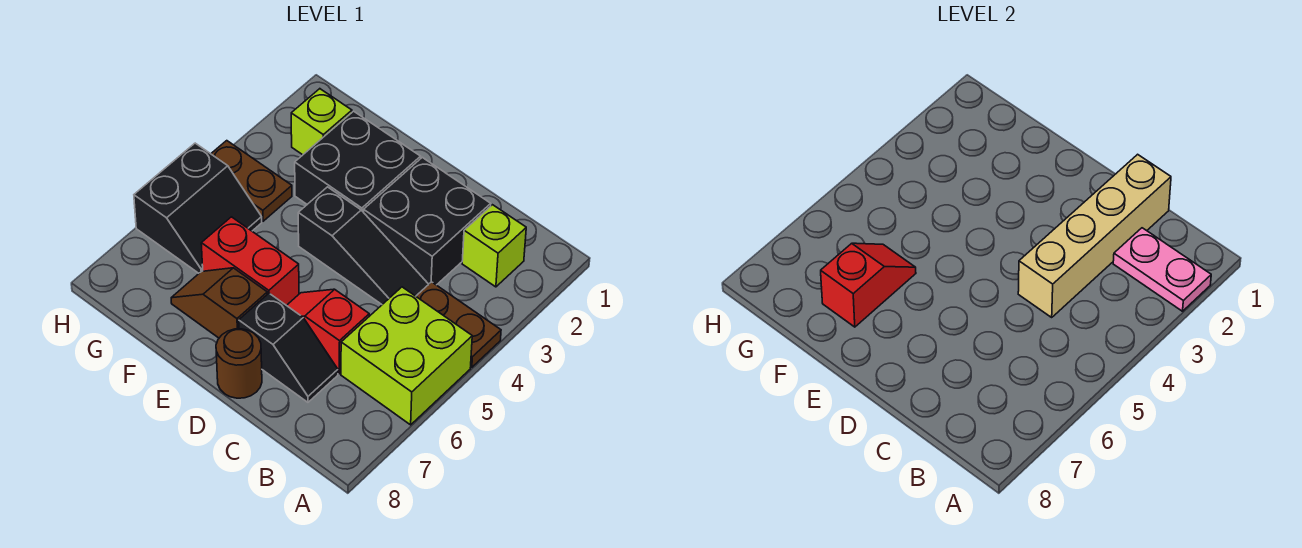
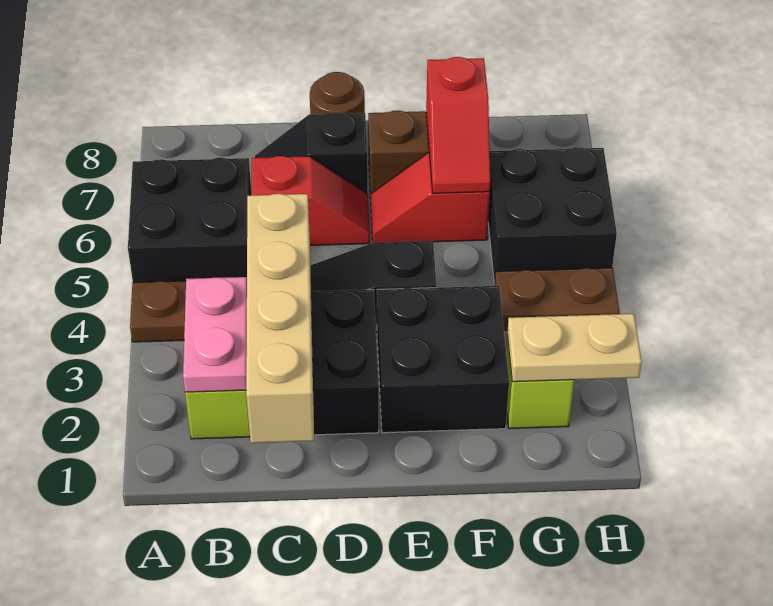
pink 1x2 plate [1113,228,1211,311] -> pink 1x2 plate turned to [183,277,247,392]
lime 2x2 brick [341,287,472,425] -> black 2x2 brick [128,158,252,282]
red 1x2 brick [201,217,299,305] -> red 1x2 slope [371,153,490,243]
none -> tan 1x2 plate [507,314,642,382]
black 2x2 slope [134,143,262,273] -> black 2x2 brick [488,147,617,284]

